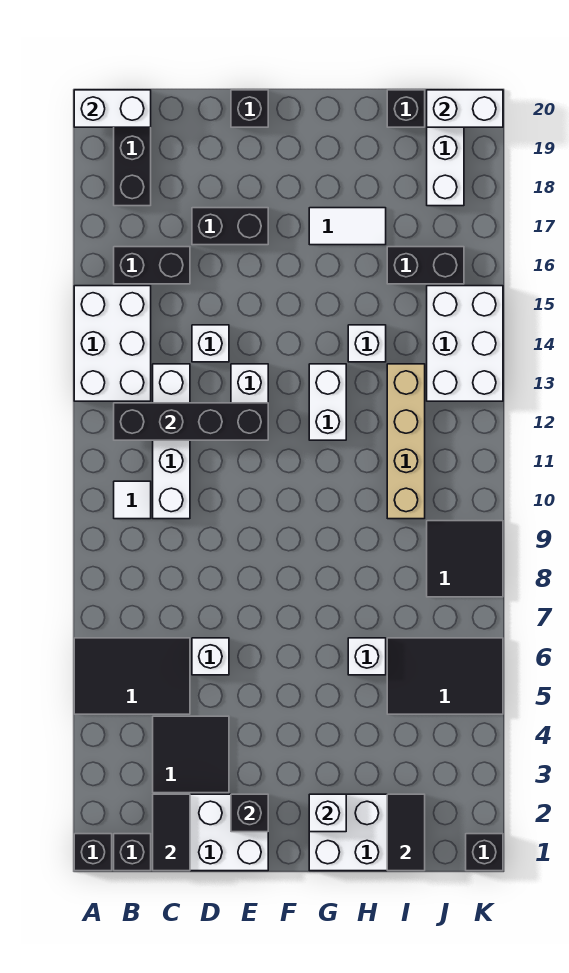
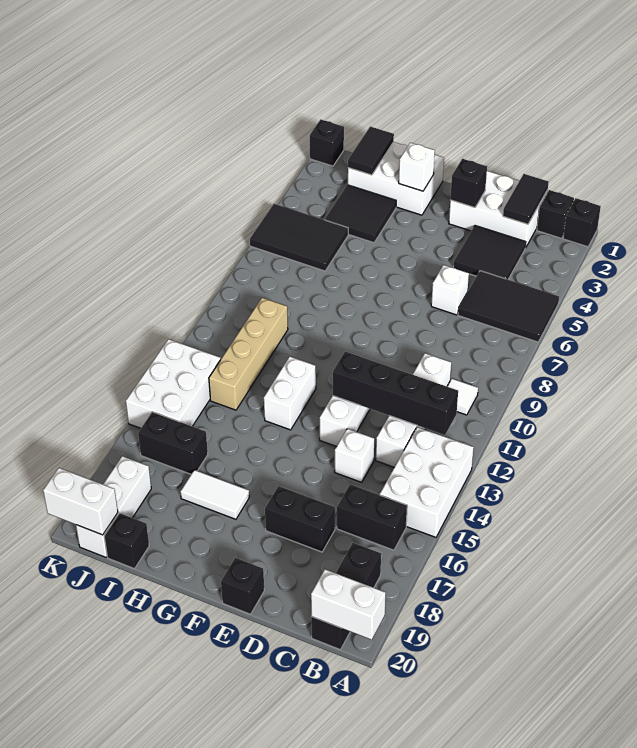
white 1x1 brick [348,638,386,675] -> none
white 1x1 brick [348,325,386,362] -> none
black 2x2 tile [427,521,503,597] -> black 2x2 tile moved to [325,185,396,243]

